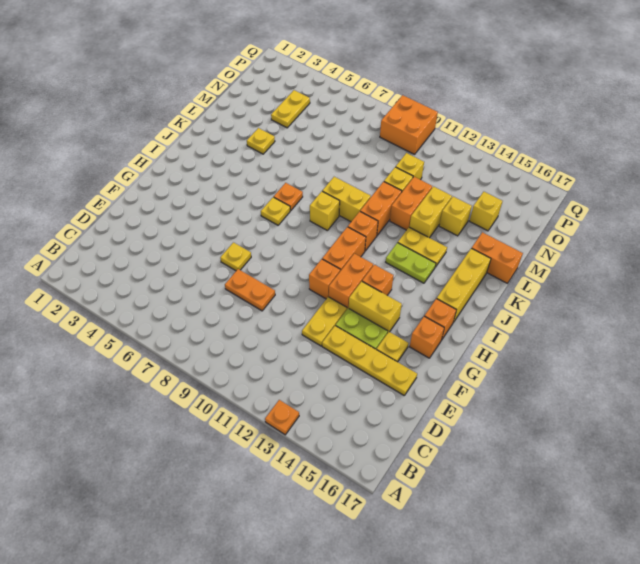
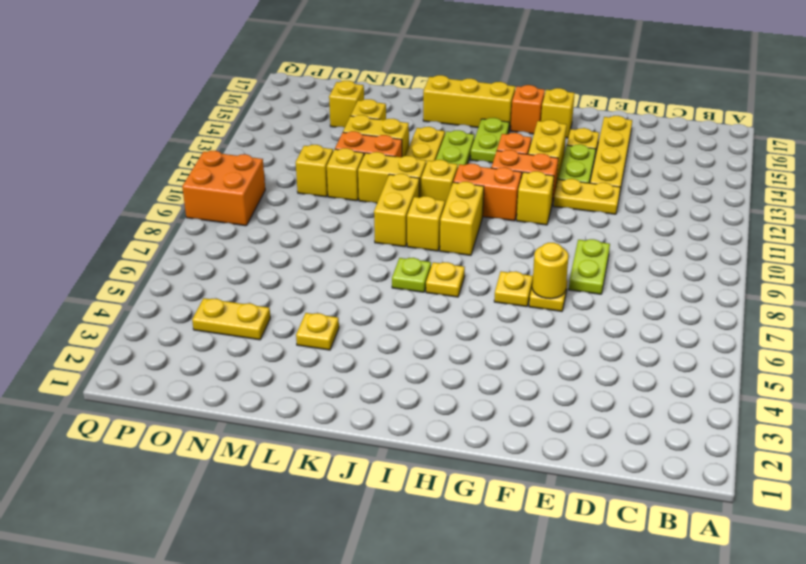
orange 1x1 plate [265,400,299,435] -> none
orange 1x2 plate [225,269,275,311] -> lime 1x2 plate [569,239,610,294]
none -> yellow 1x1 round brick [532,243,568,299]
none -> yellow 1x1 plate [494,271,533,307]
orange 1x1 brick [309,259,340,299] -> yellow 1x1 brick [517,171,554,225]
orange 1x1 brick [410,316,444,358] -> yellow 1x1 brick [541,88,575,138]
none -> yellow 1x2 brick [440,182,484,255]
none -> lime 1x2 plate [470,118,509,163]
orange 1x1 plate [274,183,303,210] -> lime 1x1 plate [392,258,431,292]
orange 1x1 brick [348,211,378,251] -> yellow 1x1 brick [421,160,458,204]
orange 1x2 brick [360,182,402,235] -> yellow 1x2 brick [358,152,426,203]
orange 1x2 brick [472,232,523,283] -> none

